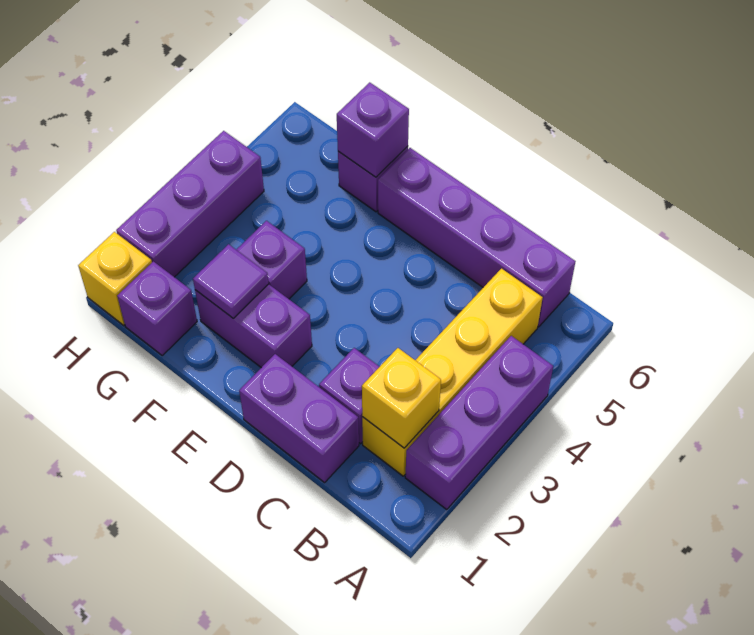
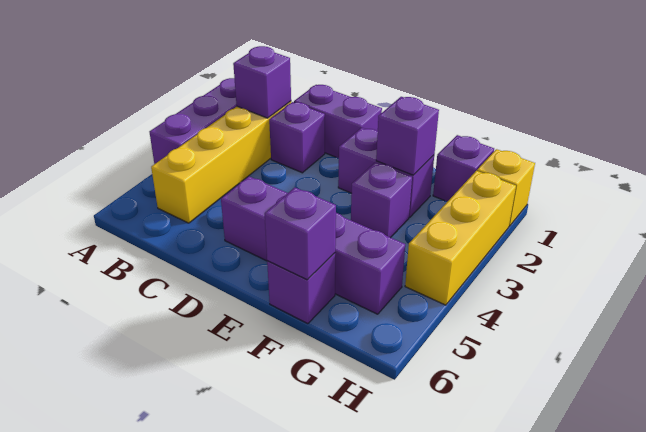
yellow 1x1 brick [362,348,441,448] -> purple 1x1 brick [233,46,291,118]
purple 1x4 brick [378,148,576,327] -> purple 1x4 brick moved to [221,176,405,314]
purple 1x1 tile [193,244,269,318] -> purple 1x1 brick [376,97,439,175]
purple 1x3 brick [116,131,264,277] -> yellow 1x3 brick [405,171,516,305]

